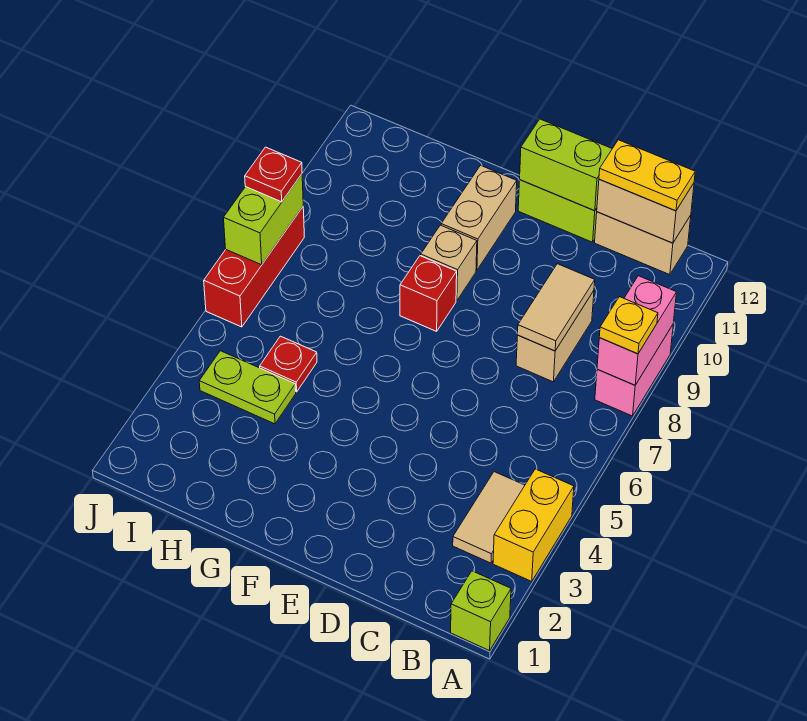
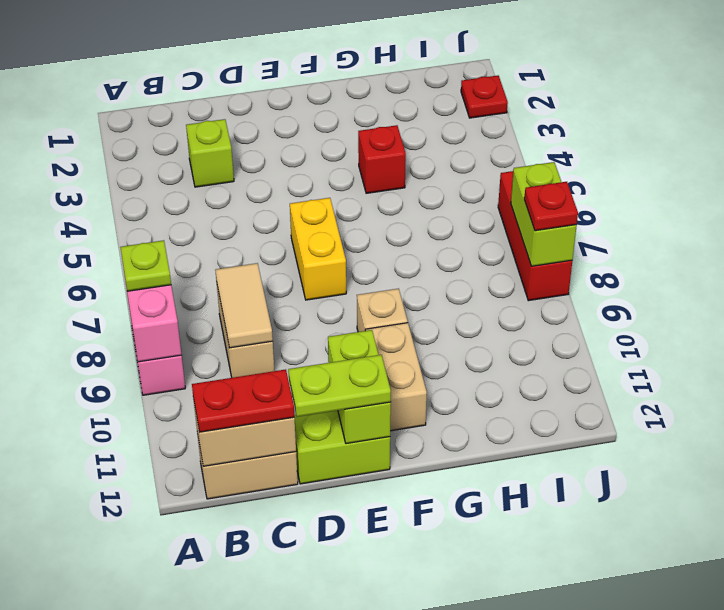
lime 1x1 brick [451,571,511,651] -> lime 1x1 brick moved to [186,119,234,187]
yellow 1x2 brick [493,469,574,581] -> yellow 1x2 brick moved to [290,198,346,300]
yellow 1x1 plate [599,297,658,354] -> lime 1x1 plate [120,240,171,291]
tan 1x2 tile [453,472,525,563] -> none
yellow 1x2 plate [599,140,695,211] -> red 1x2 plate [192,369,294,432]
lime 1x2 brick [520,119,612,211] -> lime 1x2 brick turned to [328,330,391,444]
red 1x1 brick [400,256,457,331] -> red 1x1 brick moved to [358,125,406,193]
lime 1x2 plate [199,351,296,424] -> lime 1x2 plate moved to [288,355,391,417]
red 1x1 plate [260,336,317,392] -> red 1x1 plate moved to [461,76,508,118]

